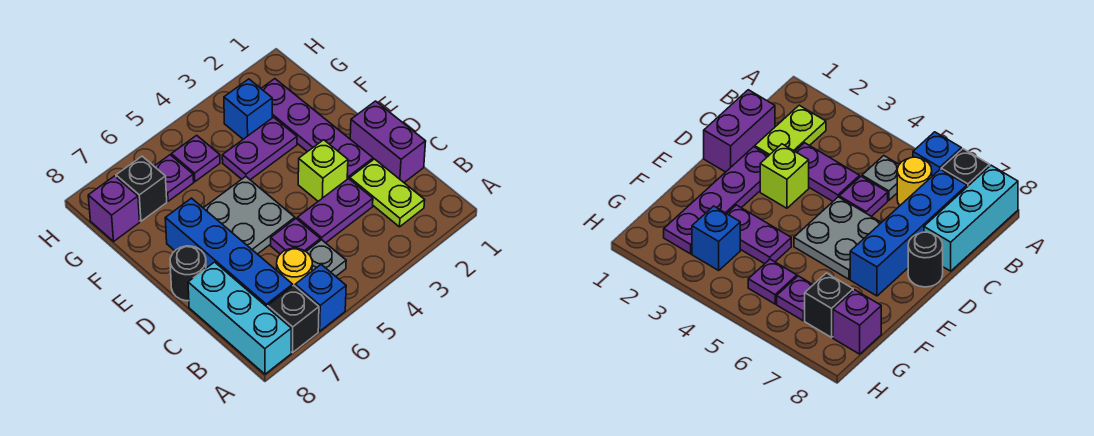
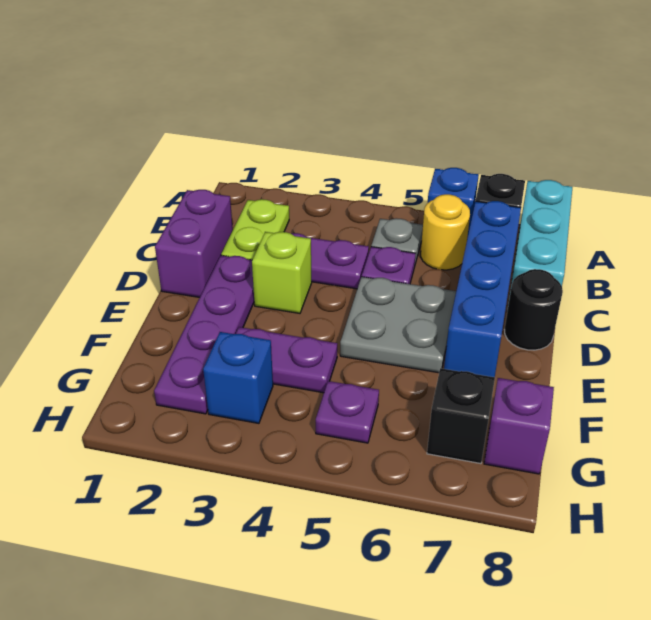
purple 1x1 plate [154,155,194,201] -> none

